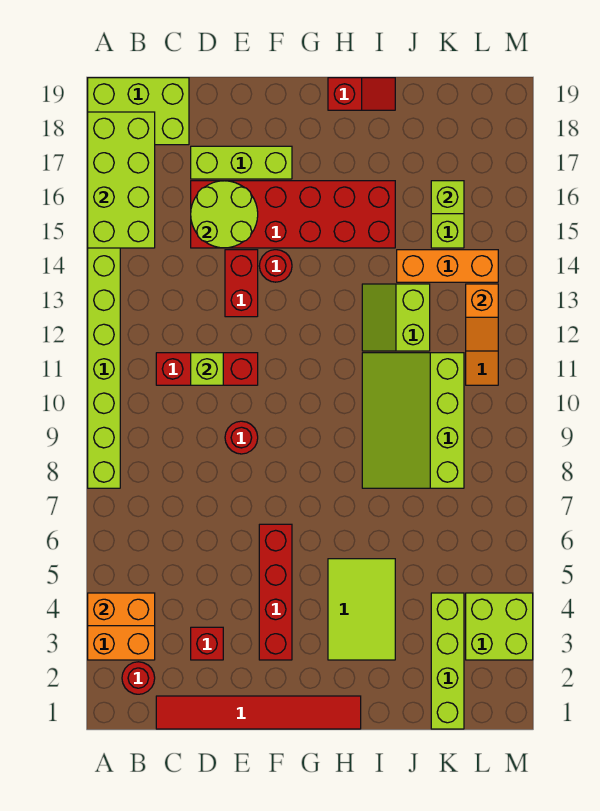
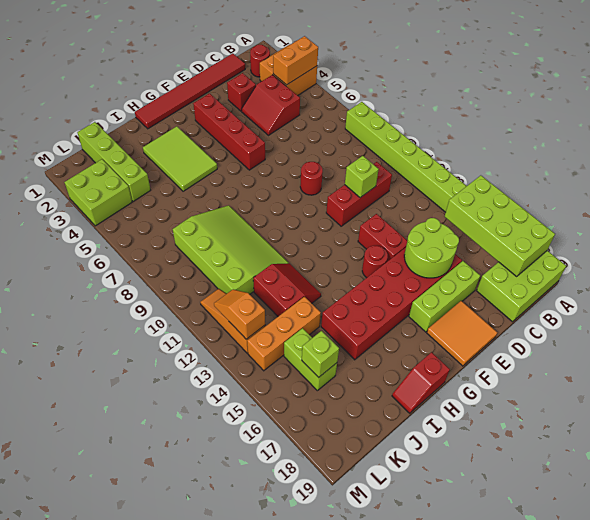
none -> red 2x2 slope [242,75,300,135]
none -> orange 2x2 tile [427,301,498,366]
lime 2x2 slope [362,284,430,351] -> red 2x2 slope [253,263,321,316]

